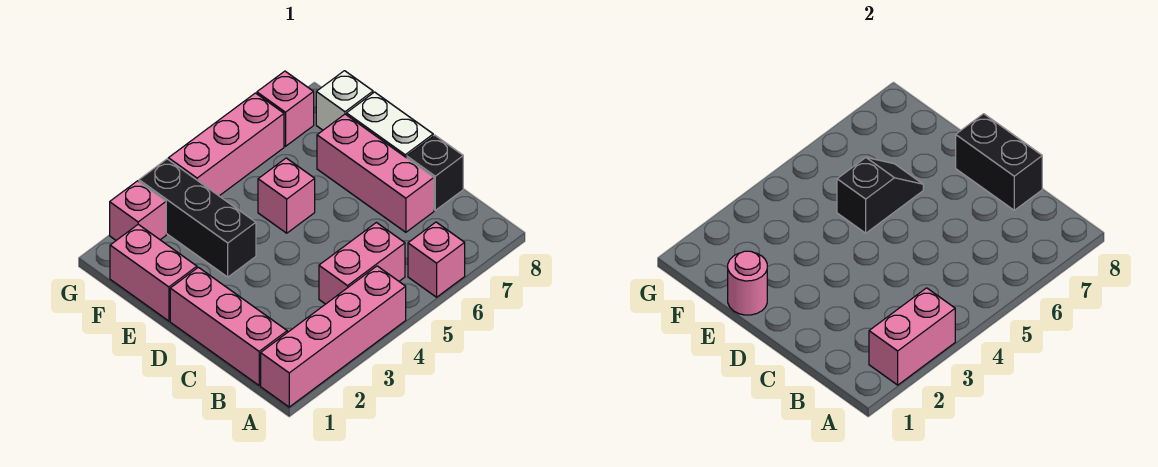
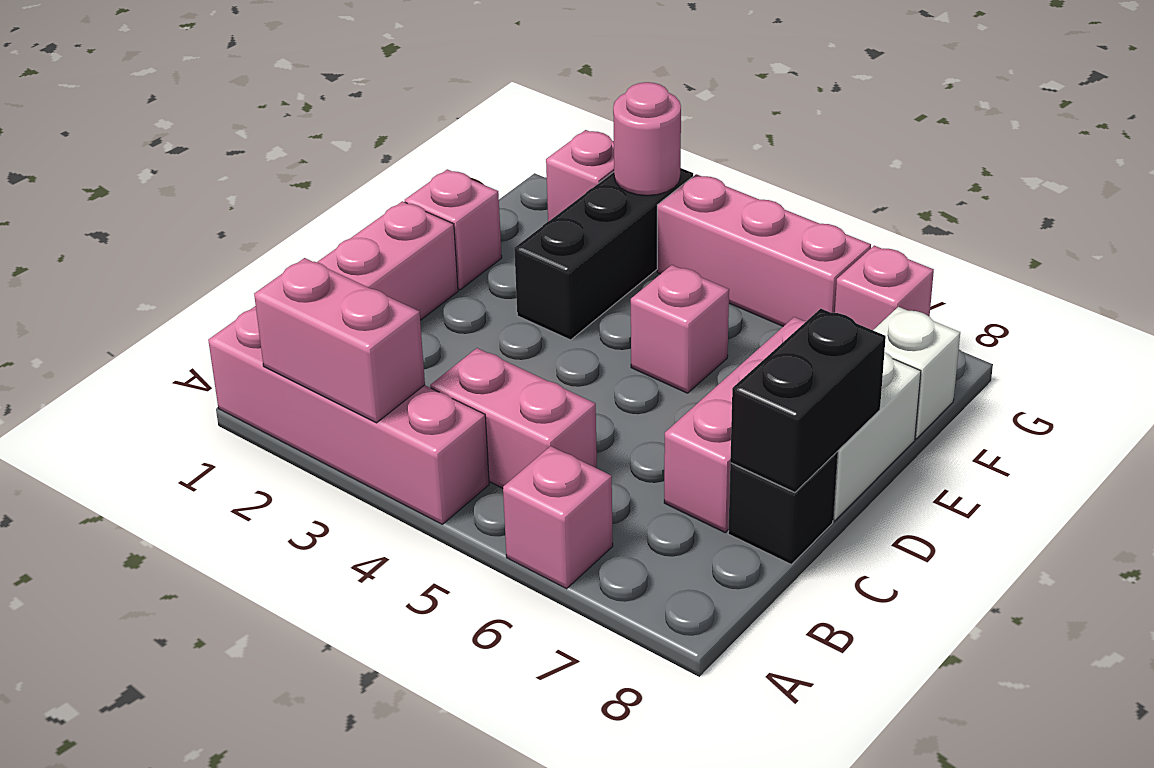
pink 1x2 brick [110,224,197,321] -> pink 1x1 brick [405,169,502,290]
pink 1x1 round brick [728,251,767,315] -> pink 1x1 round brick moved to [613,82,681,195]
black 1x2 slope [837,158,923,233] -> none

